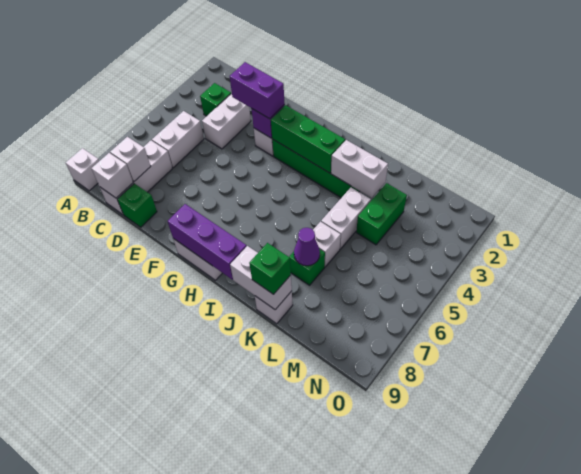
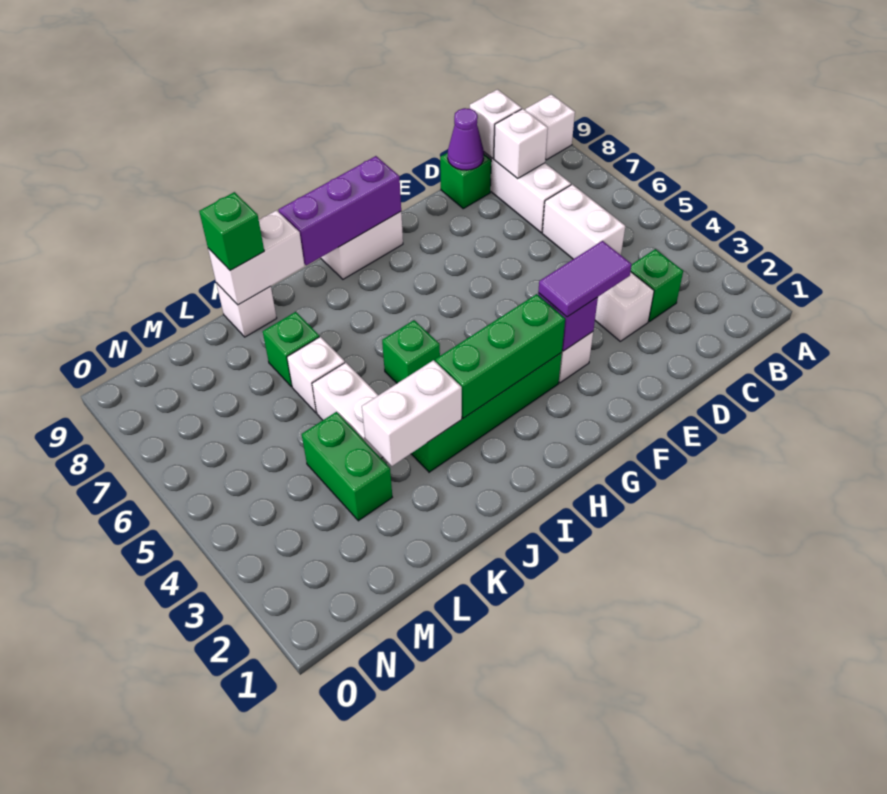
purple 1x2 brick [230,62,285,119] -> purple 1x2 tile [538,241,632,317]
none -> green 1x1 brick [382,320,440,383]
purple 1x1 cone [294,228,320,266] -> purple 1x1 cone moved to [448,108,484,170]

